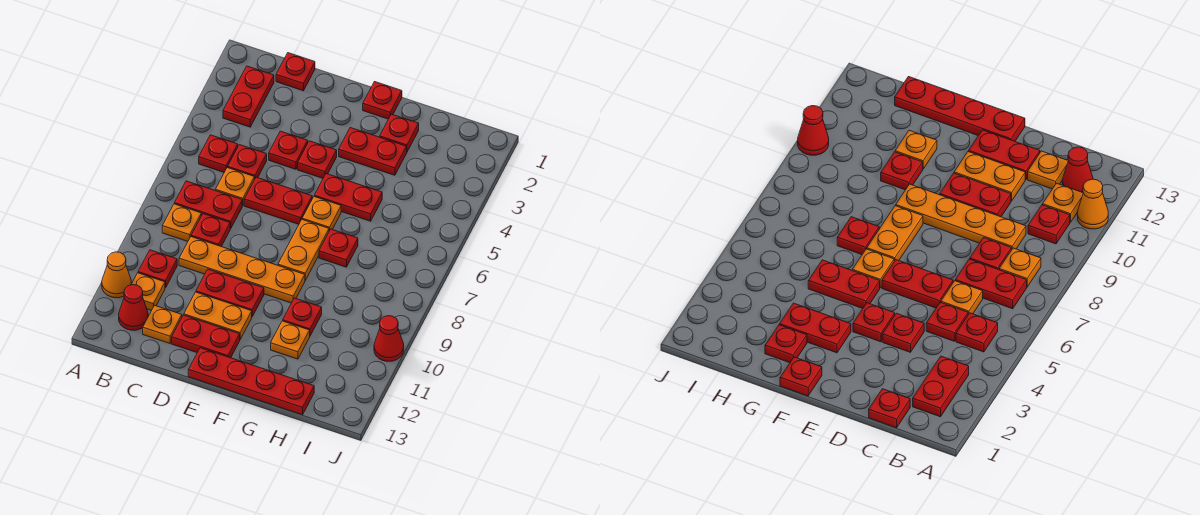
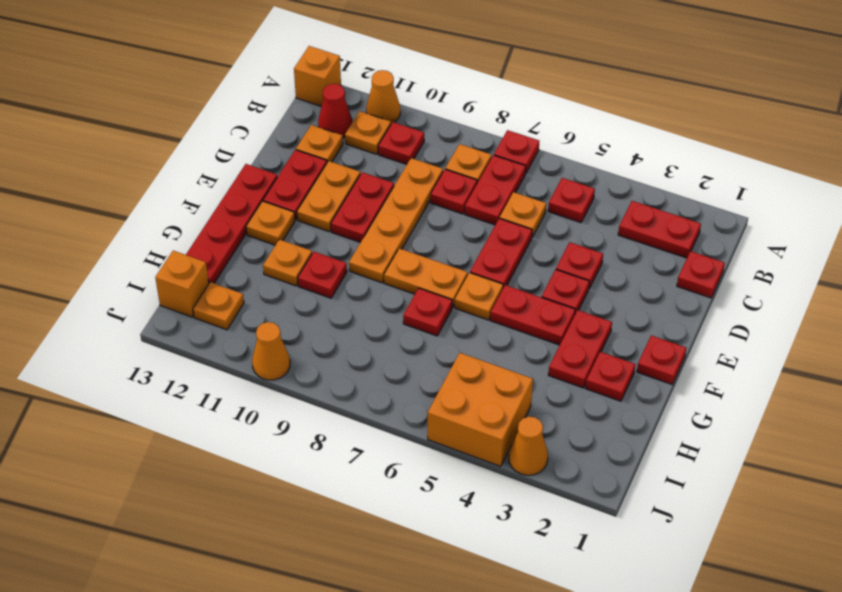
none -> orange 1x1 brick [294,46,341,107]
red 1x1 plate [228,145,267,178] -> red 1x1 plate moved to [494,130,539,174]
red 1x2 plate [314,174,382,221] -> red 1x2 plate turned to [490,285,575,345]
none -> orange 1x1 plate [246,201,295,245]
none -> orange 2x2 brick [428,353,533,467]
none -> orange 1x1 plate [193,282,244,330]
none -> orange 1x1 brick [155,251,209,317]
none -> orange 1x1 cone [509,417,548,475]
red 1x1 cone [374,316,404,361] -> orange 1x1 cone [252,322,290,380]

